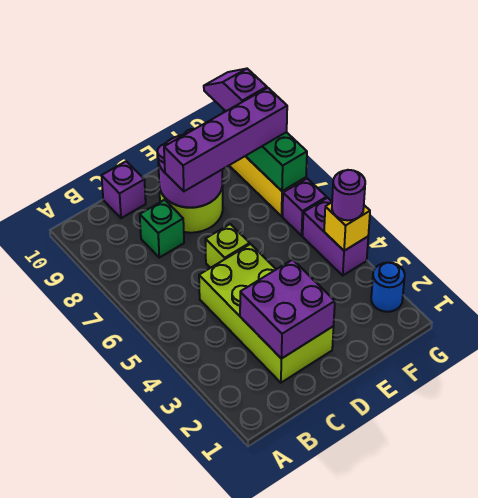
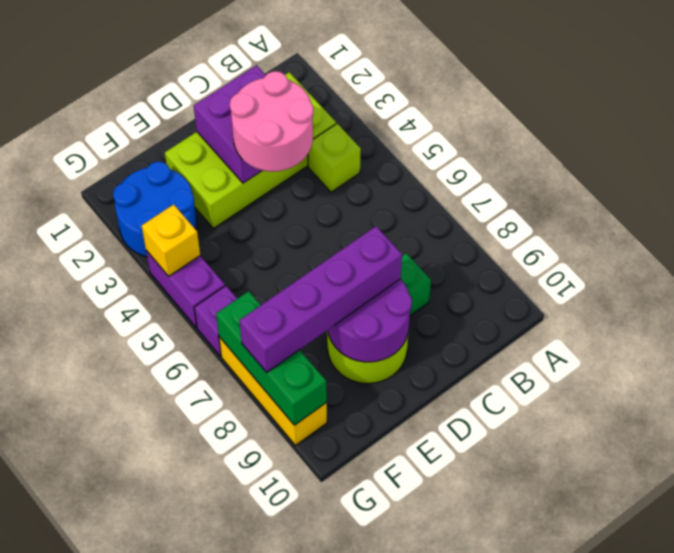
lime 2x4 brick [199,244,334,383] -> lime 2x4 brick turned to [165,72,336,229]
none -> pink 2x2 round brick [230,71,313,172]
purple 1x1 brick [102,161,146,218] -> none
lime 1x1 brick [205,224,250,268] -> lime 1x1 brick moved to [308,124,361,192]
blue 1x1 round brick [371,263,405,312] -> blue 2x2 round brick [113,162,197,257]
purple 1x1 round brick [332,170,365,220] -> none
purple 1x2 slope [204,69,267,111] -> none

